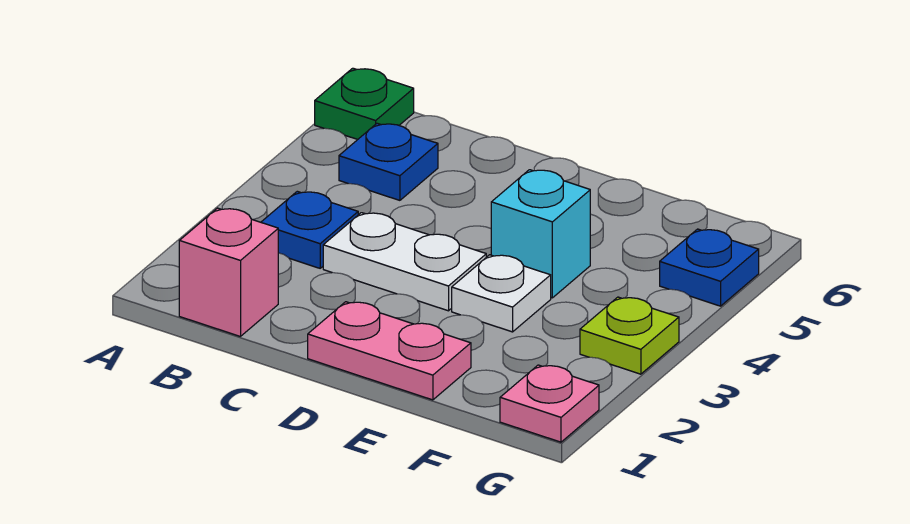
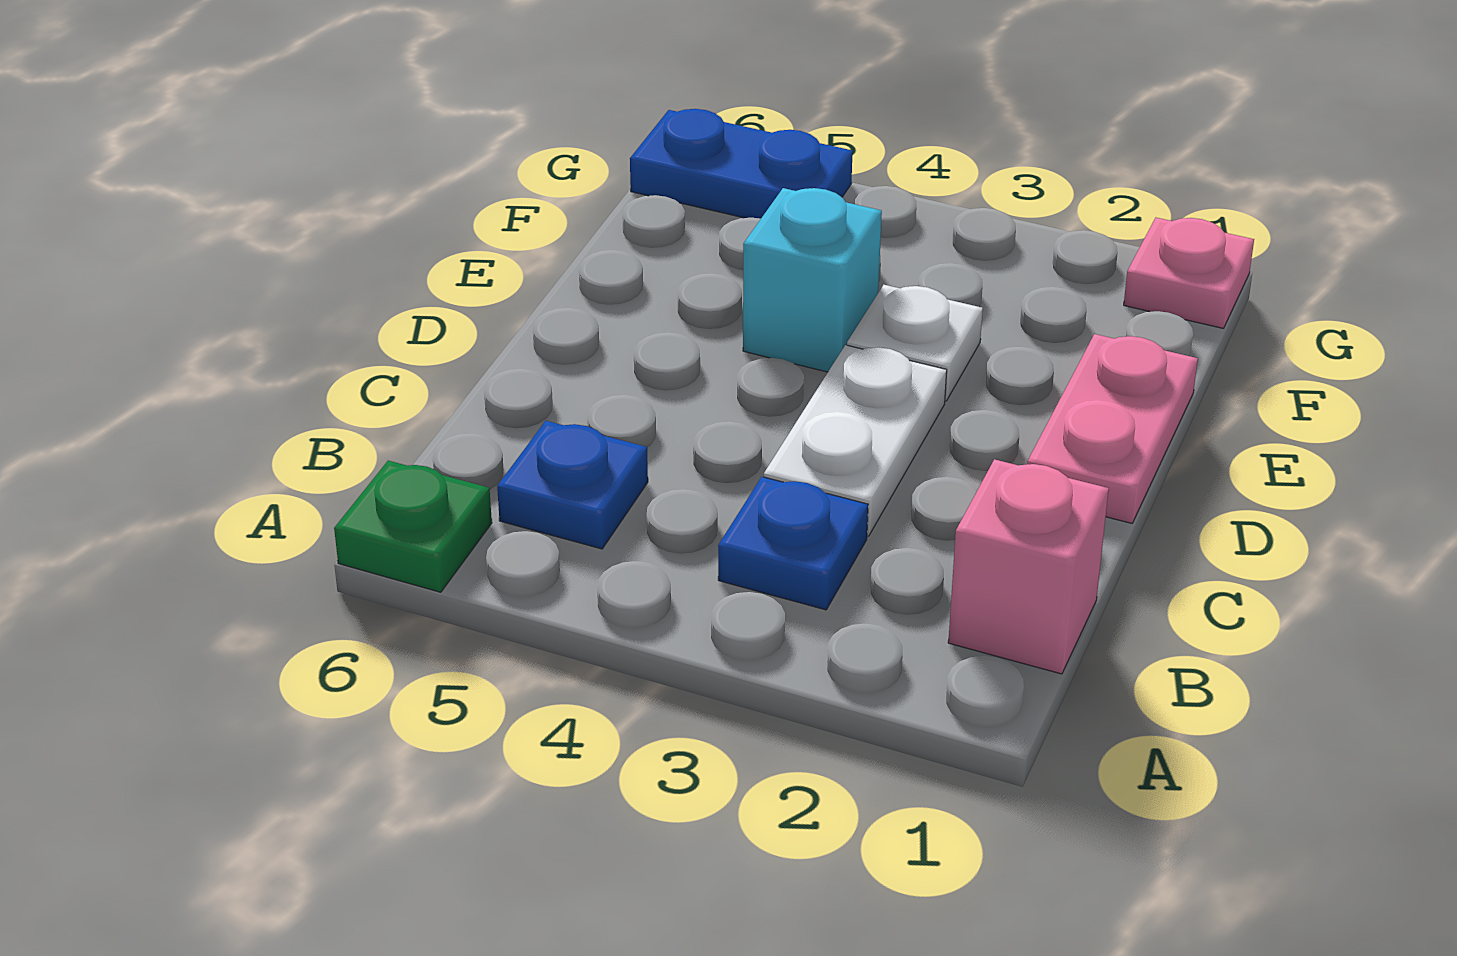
lime 1x1 plate [580,297,679,374] -> none
blue 1x1 plate [660,229,759,306] -> blue 1x2 plate [630,109,853,219]

